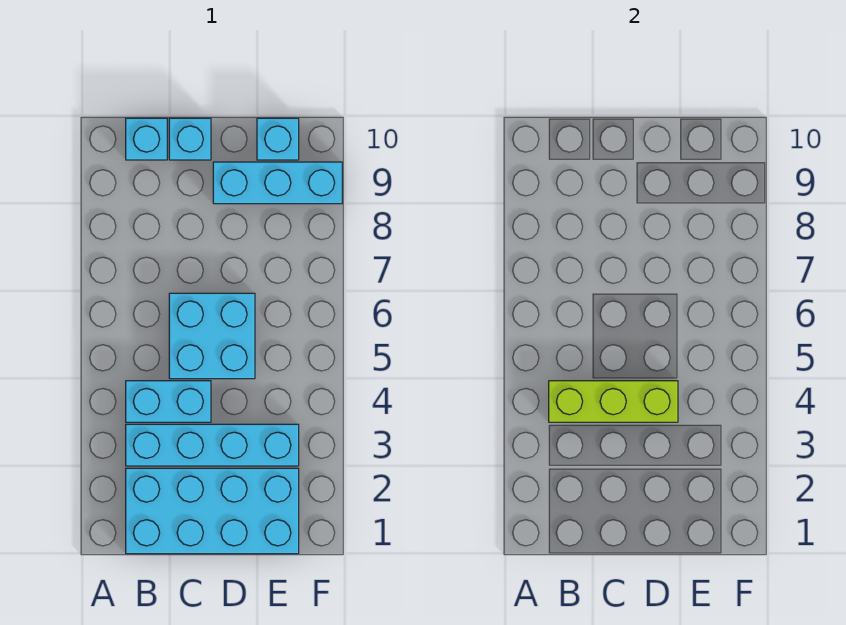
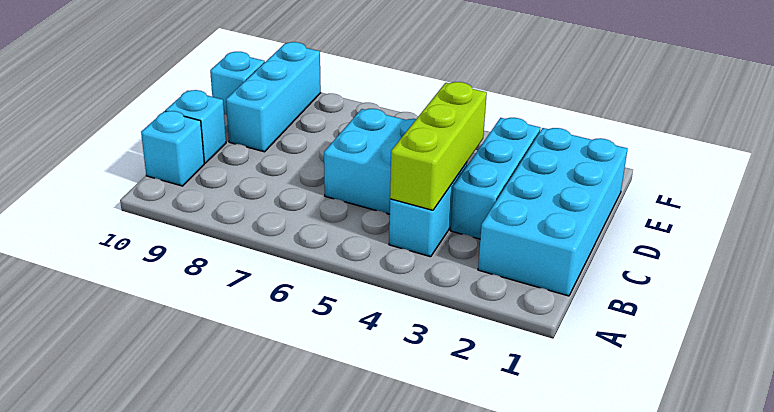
cyan 1x4 brick [126,424,299,466] -> cyan 1x3 brick [450,118,540,239]

